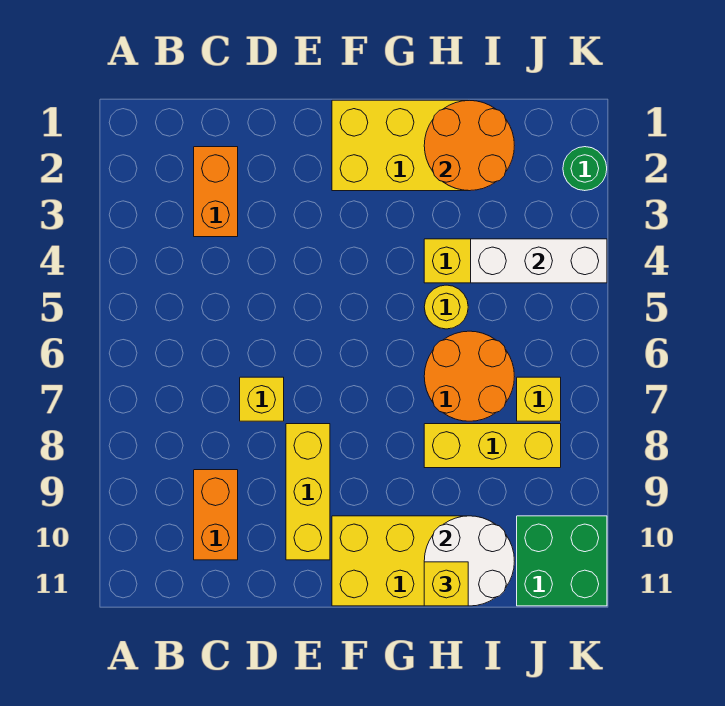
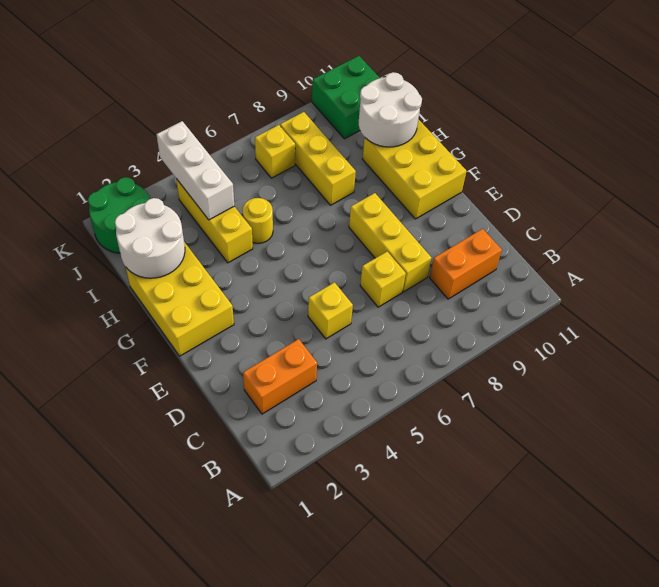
yellow 1x3 brick [286,424,330,560] -> yellow 1x3 brick turned to [349,193,431,292]
orange 2x2 round brick [424,100,514,191] -> white 2x2 round brick [115,198,185,278]
orange 2x2 round brick [424,331,514,421] -> none
yellow 1x1 brick [424,562,468,606] -> yellow 1x1 brick moved to [308,282,353,339]
green 1x1 round brick [563,147,607,191] -> green 2x2 round brick [88,177,150,253]

